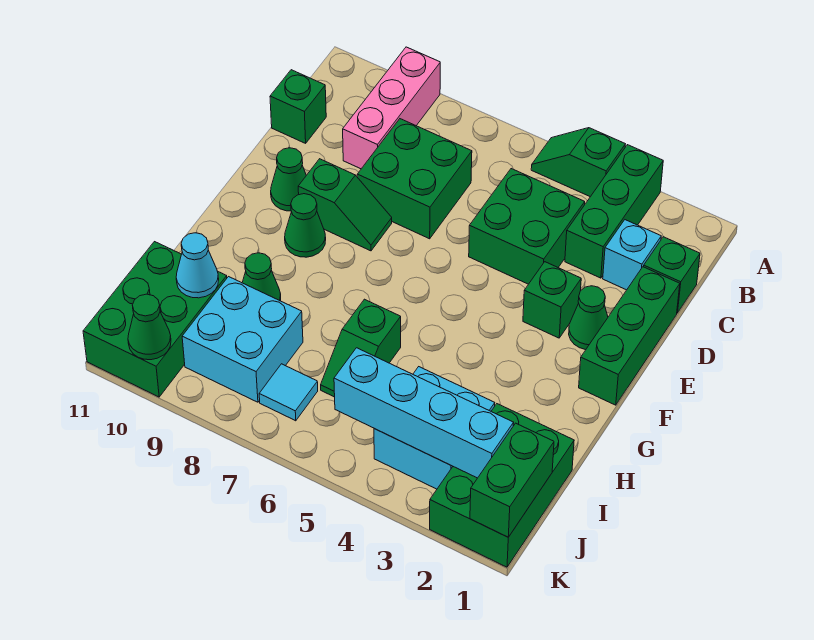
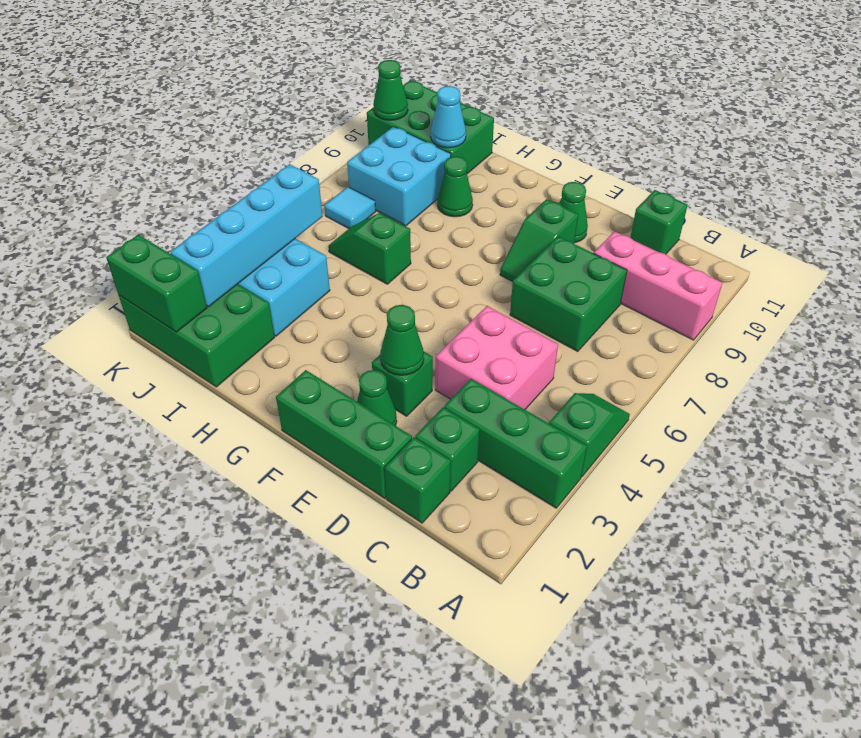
cyan 1x1 brick [603,220,661,290] -> green 1x1 brick [415,407,479,491]
green 2x2 brick [469,169,585,284] -> pink 2x2 brick [435,306,558,409]
green 1x1 cone [285,194,326,257] -> green 1x1 cone moved to [380,305,424,375]

